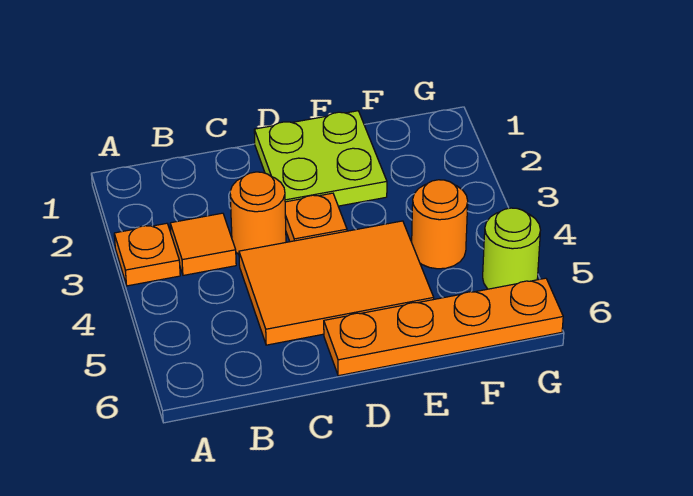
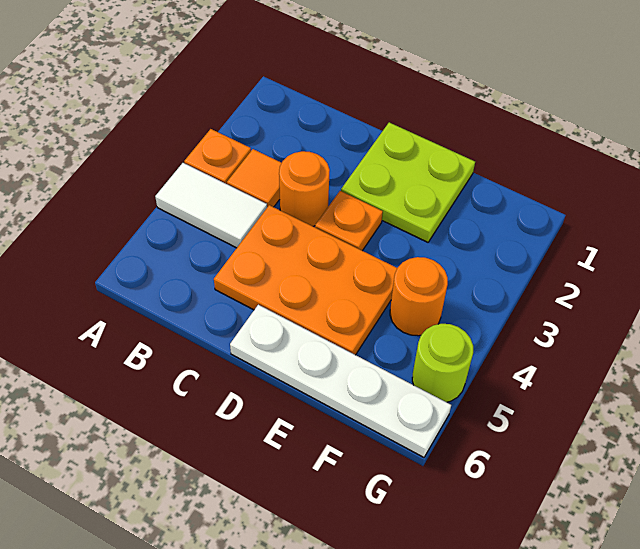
none -> white 1x2 tile [155,163,267,248]
orange 2x3 tile [239,221,434,345] -> orange 2x3 plate [214,205,397,355]
orange 1x4 plate [324,278,563,376] -> white 1x4 plate [230,305,451,457]

